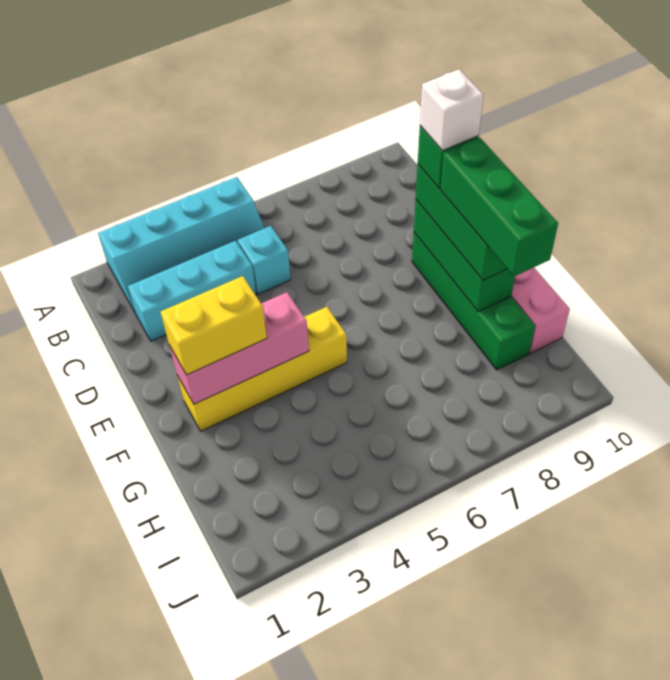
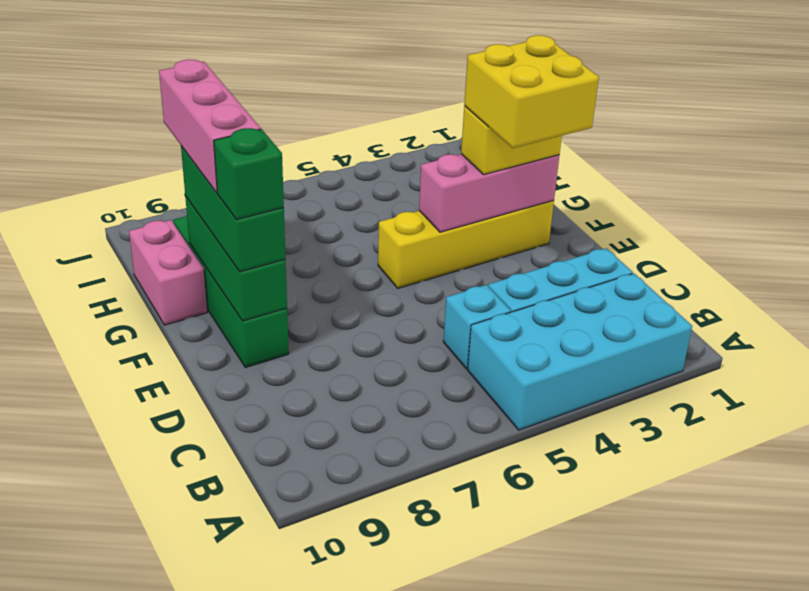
cyan 2x4 slope [98,177,264,312] -> cyan 2x4 brick [468,273,692,430]
none -> yellow 2x2 brick [464,35,599,148]
white 1x1 brick [420,69,483,151] -> none
green 1x3 brick [440,137,558,276] -> pink 1x3 brick [159,59,261,193]

